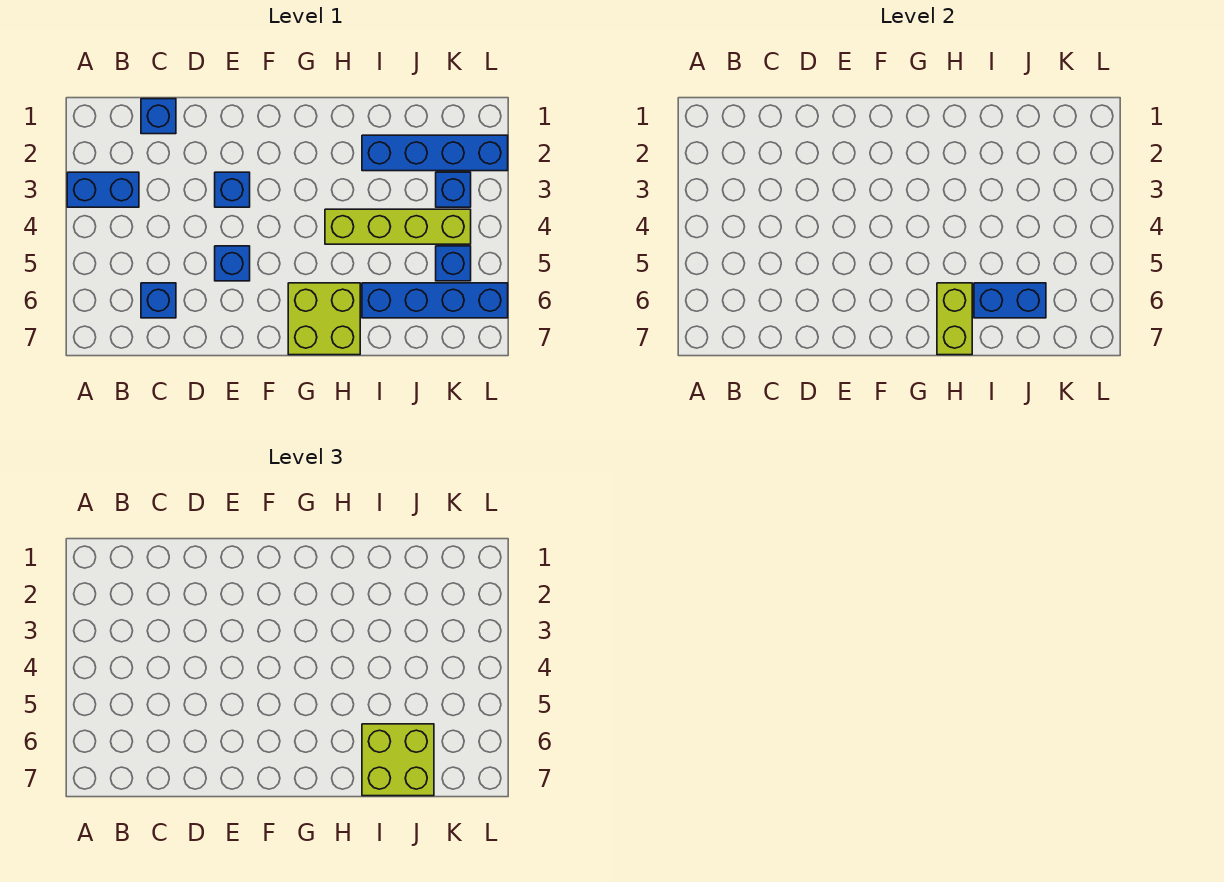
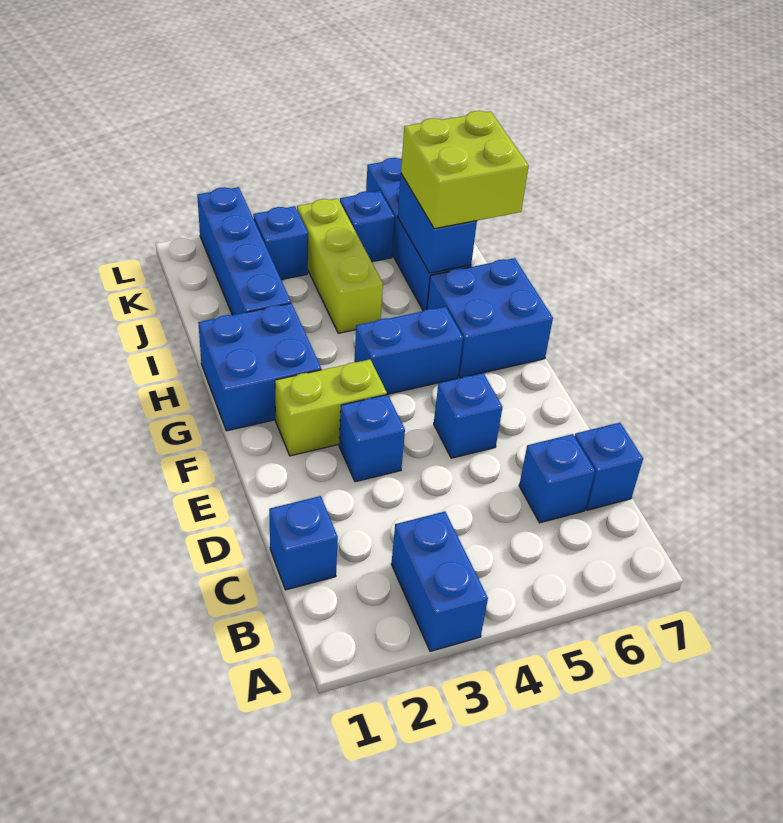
none -> blue 1x1 brick [575,423,643,510]
none -> blue 2x2 brick [198,303,321,431]
none -> blue 1x2 brick [354,307,463,394]
lime 2x2 brick [288,283,360,355] -> blue 2x2 brick [427,258,553,378]
lime 1x4 brick [325,209,471,244] -> lime 1x3 brick [297,199,383,333]
lime 1x2 brick [937,283,972,355] -> lime 1x2 brick moved to [275,359,387,456]

